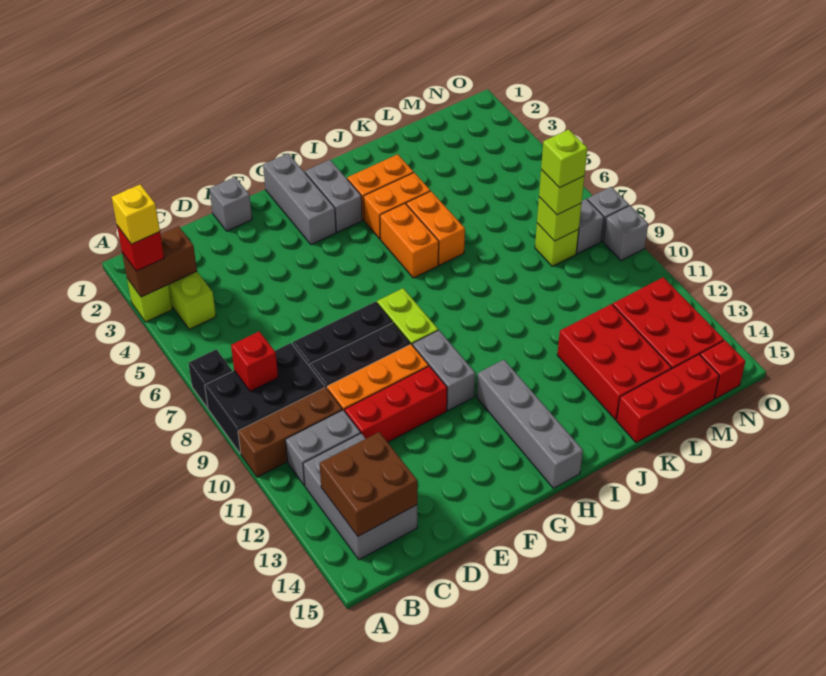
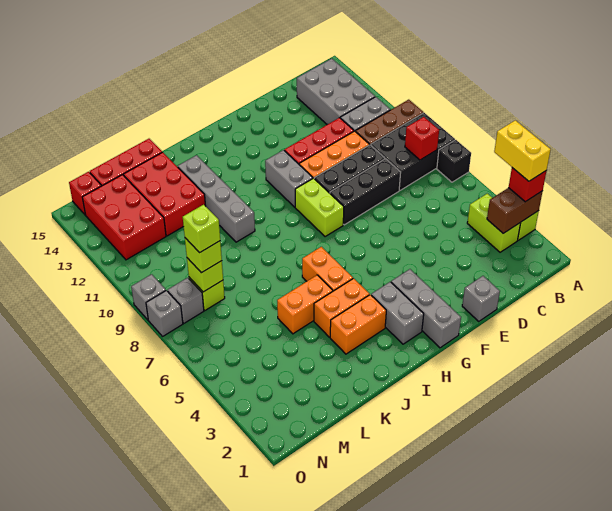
yellow 1x1 brick [112,184,160,244] -> yellow 1x2 brick [494,120,551,181]
brown 2x2 brick [320,432,417,536] -> none
grey 1x4 brick [477,360,583,488] -> grey 1x4 brick moved to [178,155,255,242]
orange 1x2 brick [406,191,465,265] -> orange 1x2 brick turned to [277,275,333,334]

